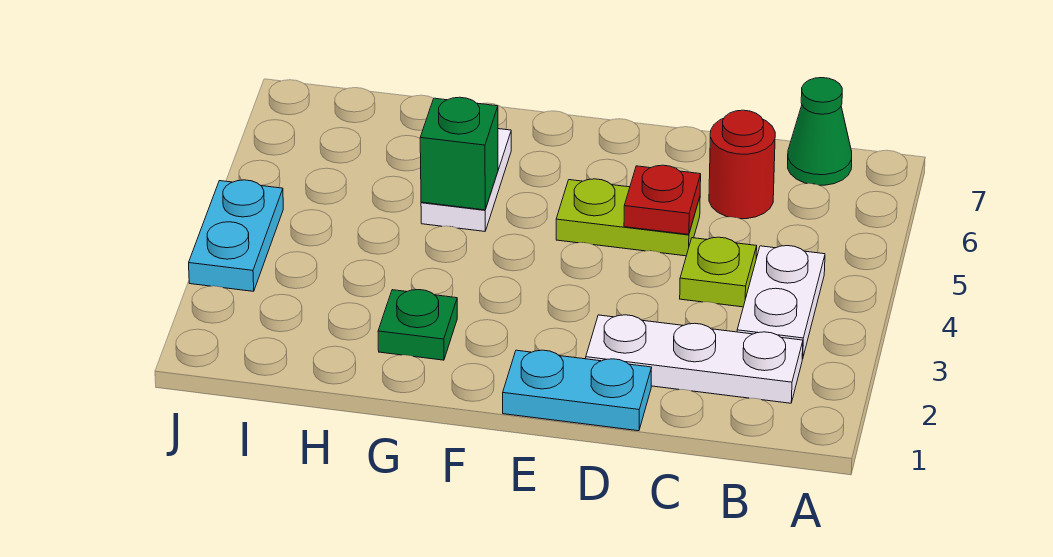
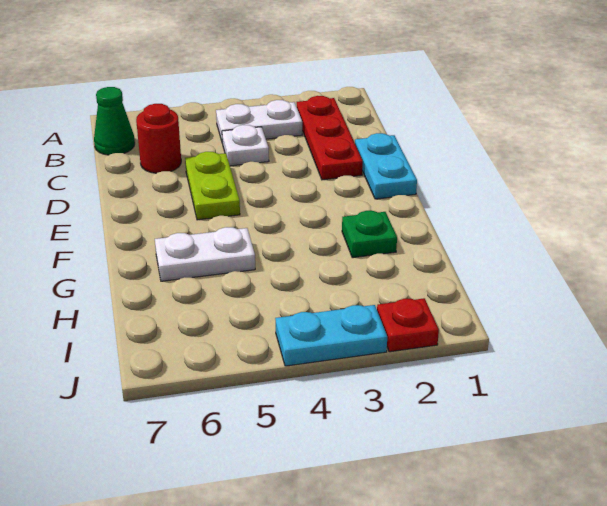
white 1x3 plate [586,315,803,403] -> red 1x3 plate [297,96,363,180]
lime 1x1 plate [680,237,757,307] -> white 1x1 plate [222,125,269,166]
red 1x1 plate [624,165,701,235] -> red 1x1 plate moved to [377,298,439,352]
green 1x1 brick [420,97,498,210] -> none

